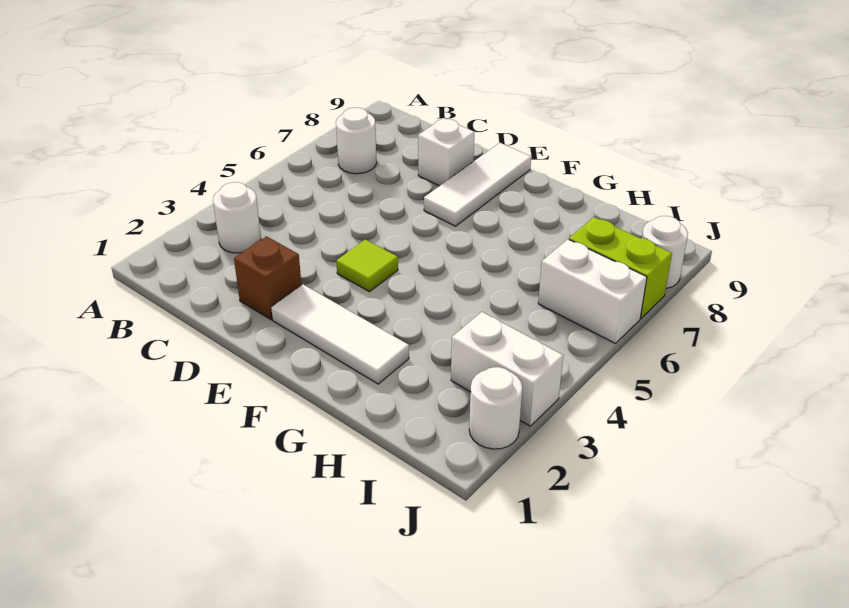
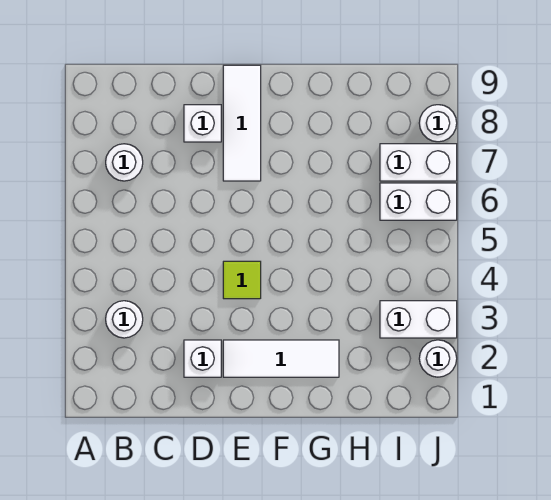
brown 1x1 brick [234,236,301,320] -> white 1x1 brick [184,340,221,377]
lime 1x2 brick [569,217,672,318] -> white 1x2 brick [380,144,457,181]

